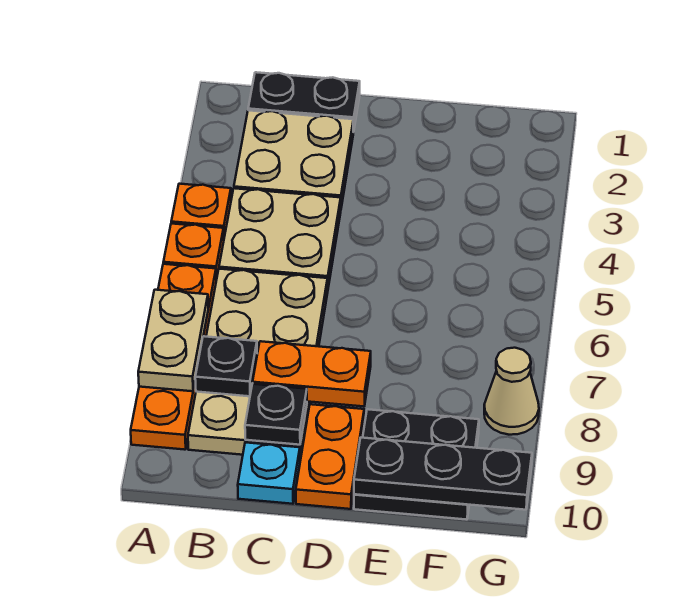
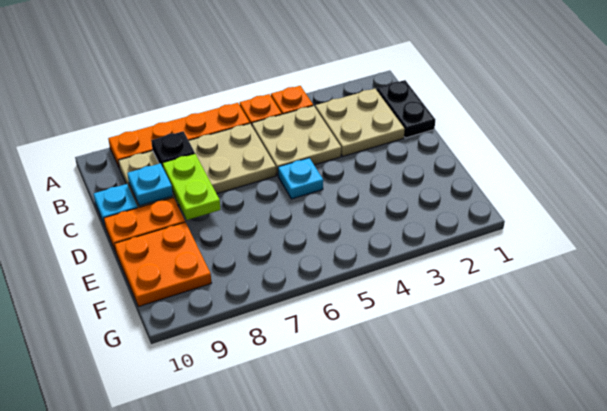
tan 1x2 plate [138,290,208,391] -> none
orange 1x2 plate [253,341,371,406] -> lime 1x2 plate [163,154,220,220]
black 1x1 plate [245,384,307,445] -> cyan 1x1 plate [127,163,173,206]
none -> cyan 1x1 plate [278,158,323,199]
black 2x2 plate [354,409,479,520] -> orange 2x2 plate [115,222,211,307]
black 1x3 plate [354,438,532,510] -> none
tan 1x1 cone [484,348,539,435] -> none

